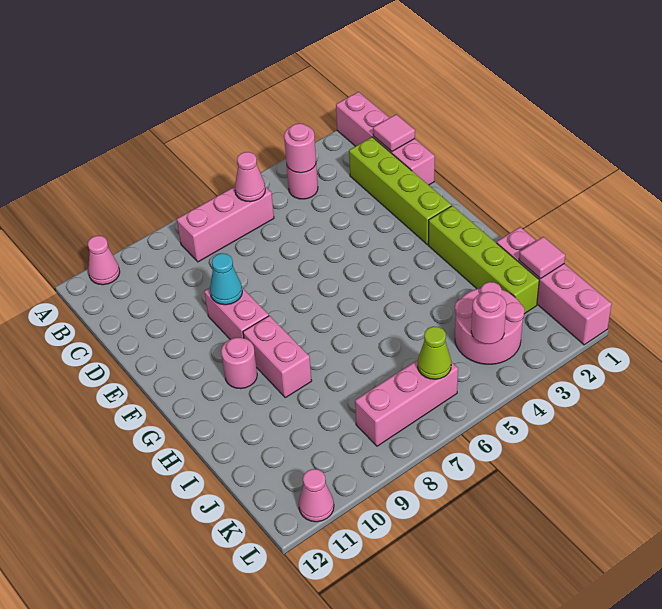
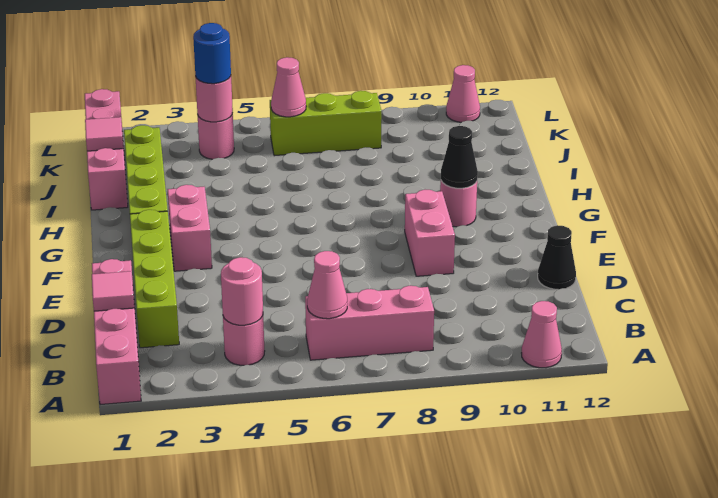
none -> black 1x1 cone [538,225,576,289]
cyan 1x1 cone [210,253,242,305] -> none
pink 1x2 brick [243,316,312,398] -> pink 1x2 brick moved to [168,185,212,271]
none -> black 1x1 cone [441,126,478,188]
pink 2x2 round brick [455,282,524,364] -> pink 1x1 round brick [198,113,234,159]
none -> blue 1x1 round brick [193,23,231,84]
pink 1x3 brick [355,360,458,446] -> lime 1x3 brick [270,91,382,156]
lime 1x1 cone [418,326,451,379] -> pink 1x1 cone [271,57,306,117]

